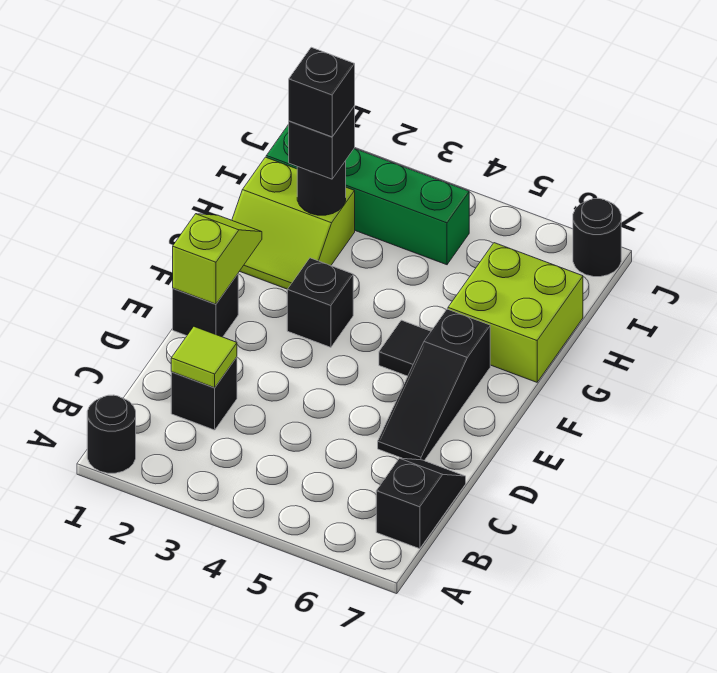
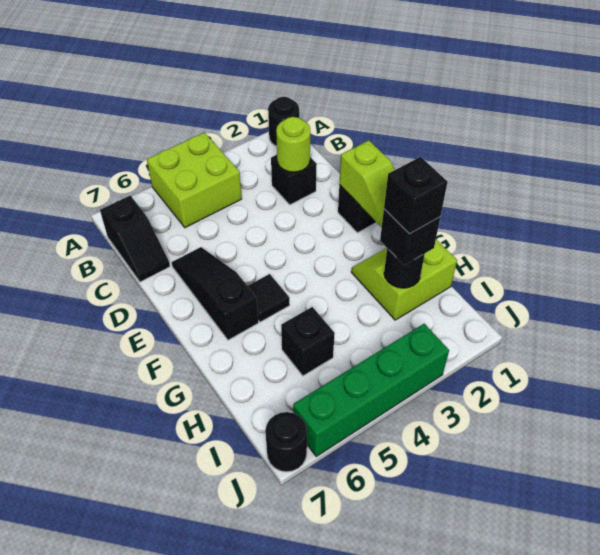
lime 1x1 tile [171,327,237,388] -> lime 1x1 round brick [276,117,310,172]
black 1x1 brick [287,258,353,347] -> black 1x1 brick moved to [281,307,335,376]
lime 2x2 brick [448,243,583,382] -> lime 2x2 brick moved to [147,133,242,228]
green 1x4 brick [266,124,469,265] -> green 1x4 brick moved to [293,324,449,456]

